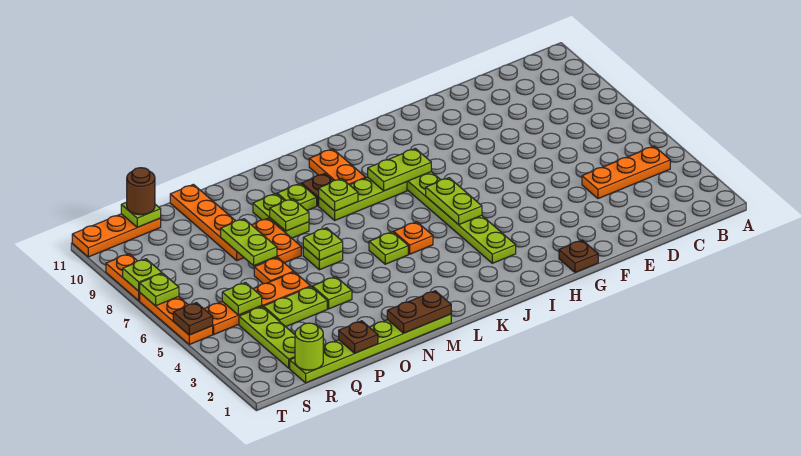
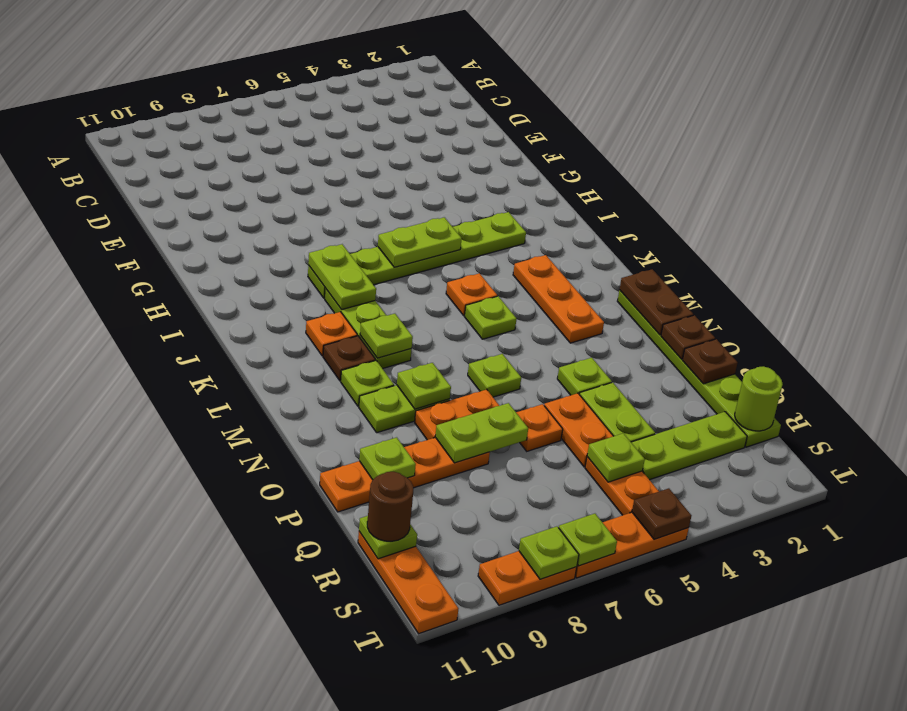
orange 1x3 plate [582,146,670,199] -> orange 1x3 plate moved to [513,255,604,343]
brown 1x1 plate [559,240,598,273] -> brown 1x1 plate moved to [661,315,715,359]
orange 1x2 plate [309,149,366,185] -> orange 1x1 plate [306,312,357,356]
lime 1x1 plate [303,228,343,260] -> lime 1x1 plate moved to [359,437,416,480]

